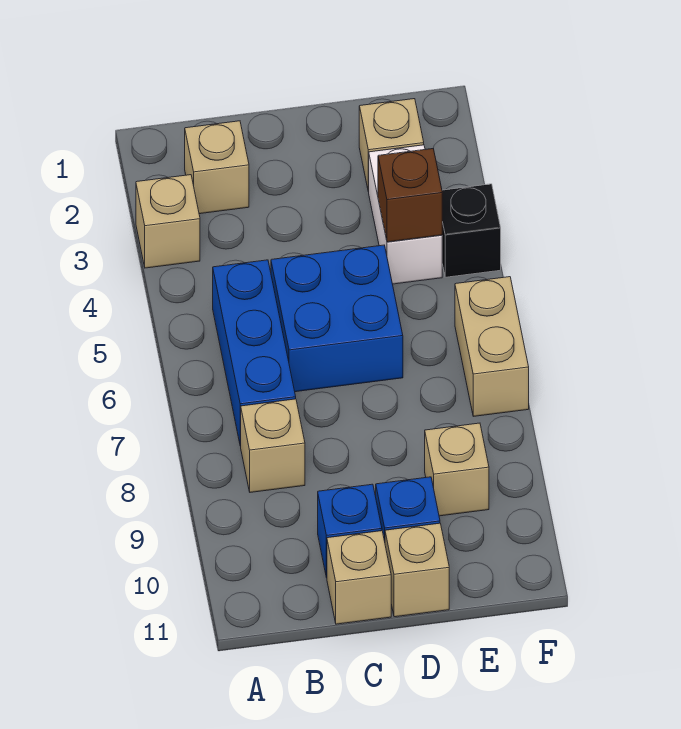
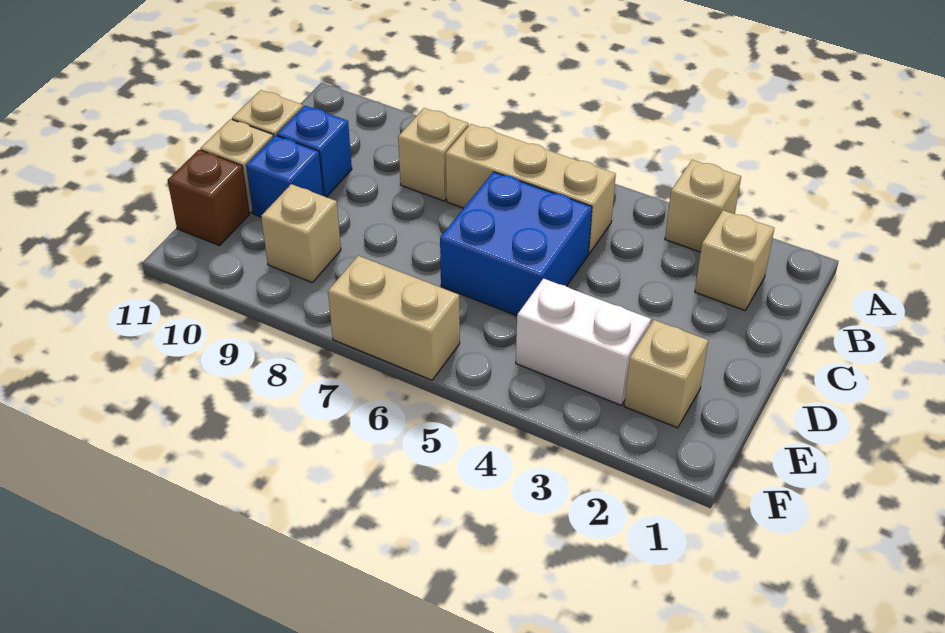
blue 1x3 brick [213,260,296,446] -> tan 1x3 brick [446,124,616,254]
brown 1x1 brick [378,149,442,242] -> brown 1x1 brick moved to [168,150,249,246]
black 1x1 brick [442,184,501,277] -> none

